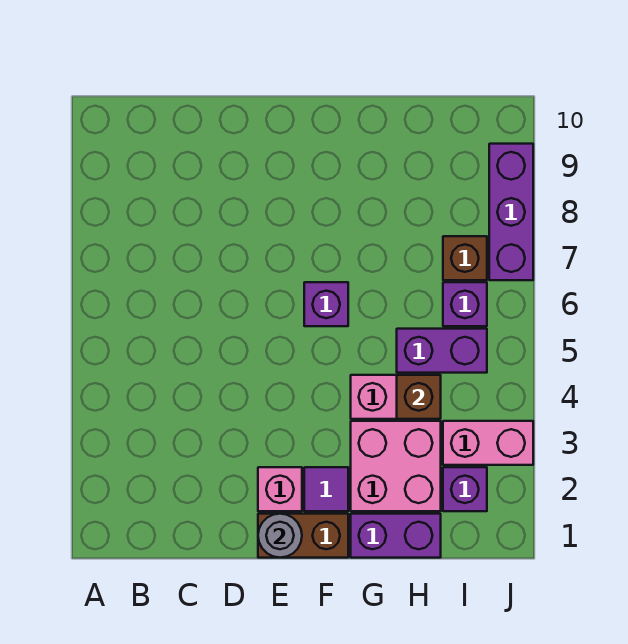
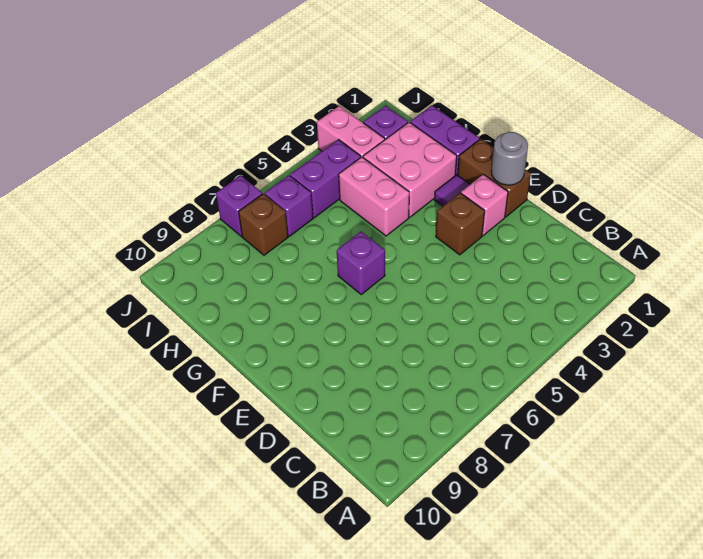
brown 1x1 brick [397,375,441,419] -> brown 1x1 brick moved to [436,193,485,255]
purple 1x2 brick [397,329,487,373] -> purple 1x2 brick turned to [290,140,361,218]
purple 1x3 brick [489,144,533,280] -> purple 1x1 brick [216,175,262,236]

